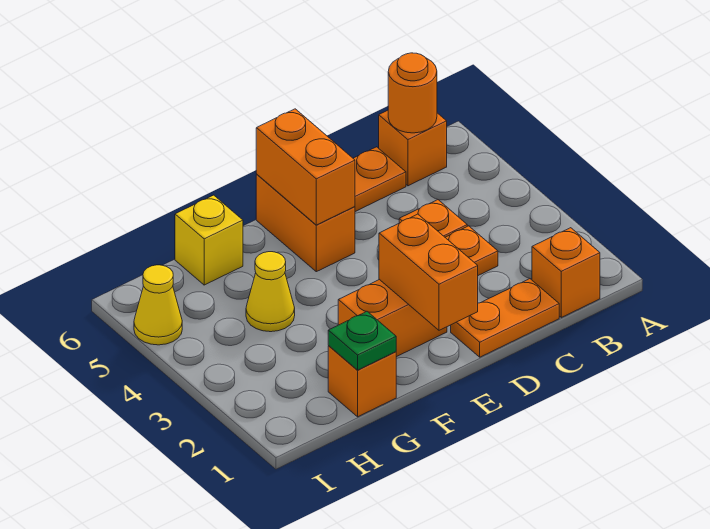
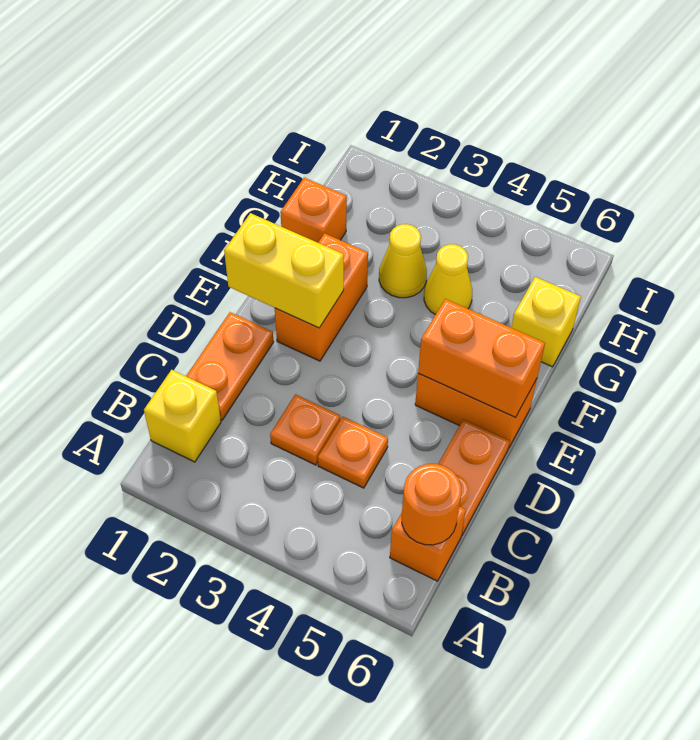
orange 1x1 brick [532,228,600,317] -> yellow 1x1 brick [144,370,221,462]
orange 1x2 brick [379,214,478,330] -> yellow 1x2 brick [224,213,344,328]
green 1x1 plate [328,312,396,370] -> none
yellow 1x1 cone [134,265,182,345] -> yellow 1x1 cone moved to [379,224,427,298]

